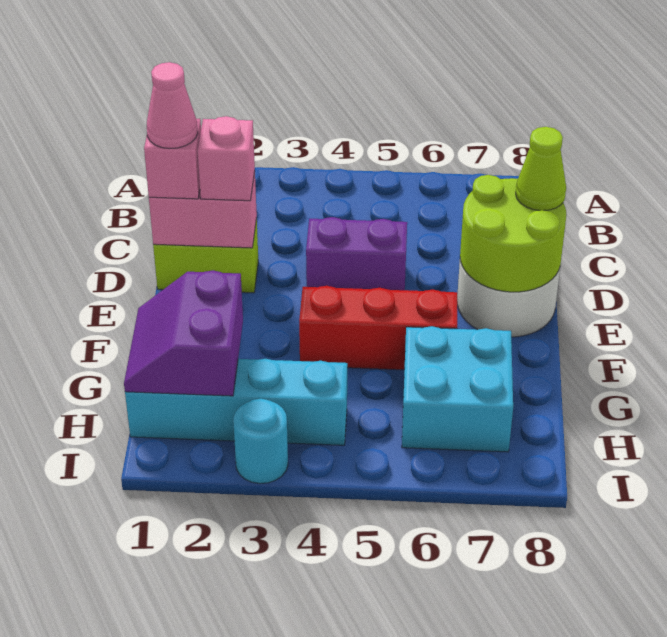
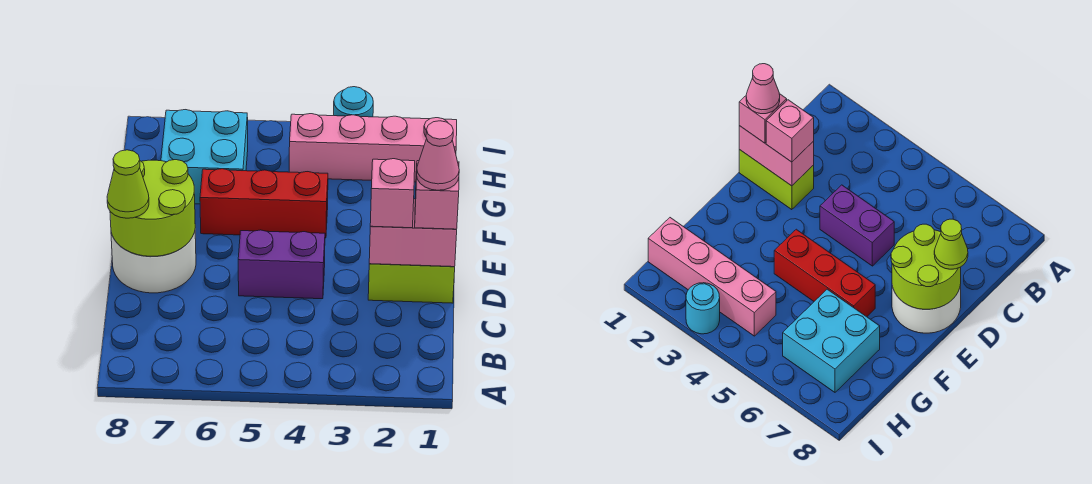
purple 2x2 slope [124,270,243,396] -> none
cyan 1x4 brick [125,359,347,445] -> pink 1x4 brick [289,114,457,182]

